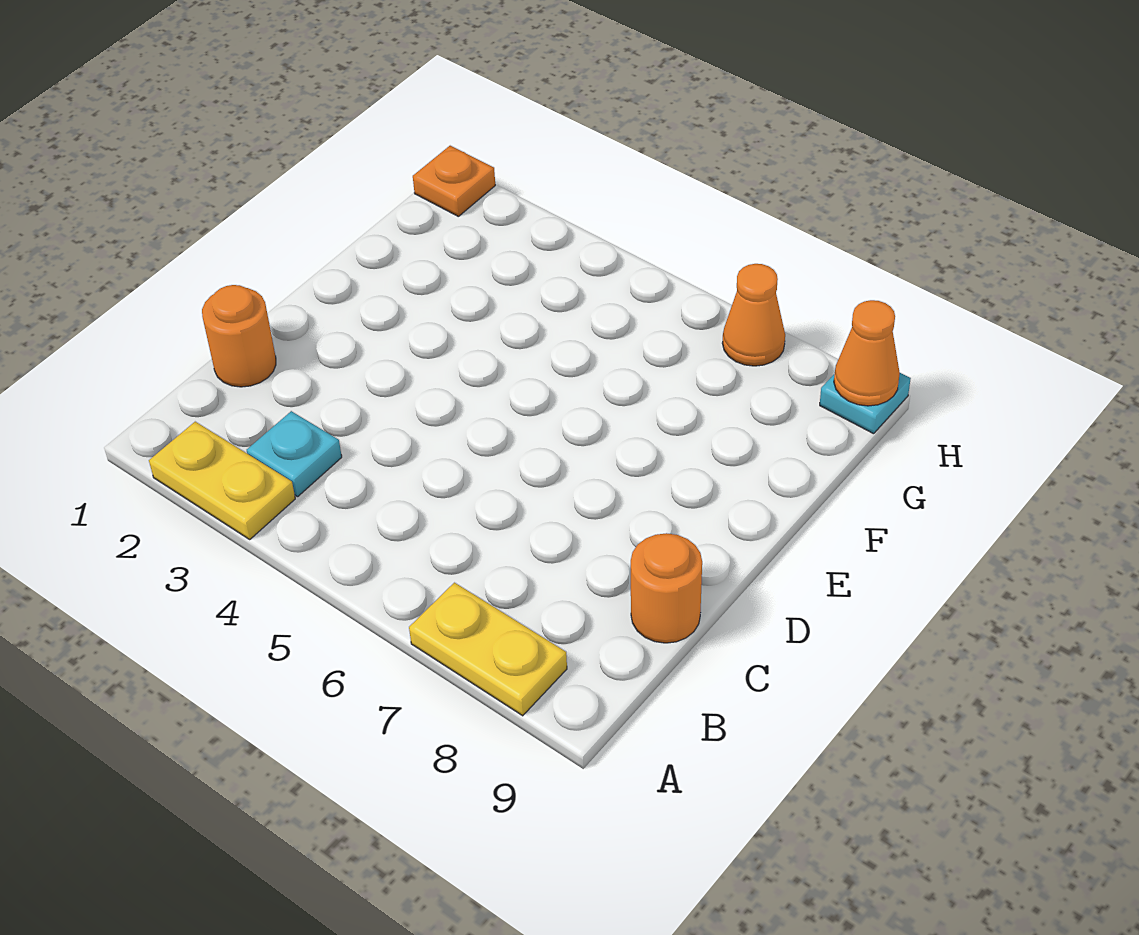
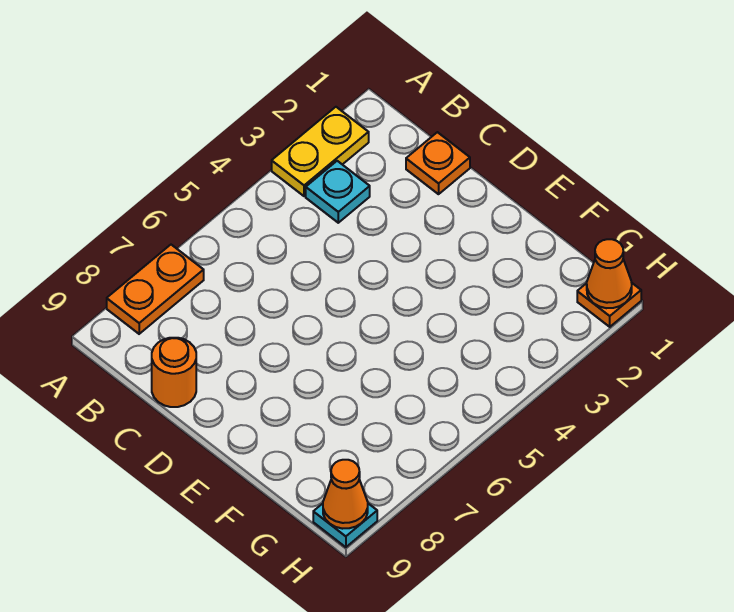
yellow 1x2 plate [409,583,567,716] -> orange 1x2 plate [107,245,204,334]
orange 1x1 round brick [202,285,276,387] -> orange 1x1 plate [406,132,470,194]
orange 1x1 cone [722,264,785,366] -> orange 1x1 cone moved to [587,239,632,308]

